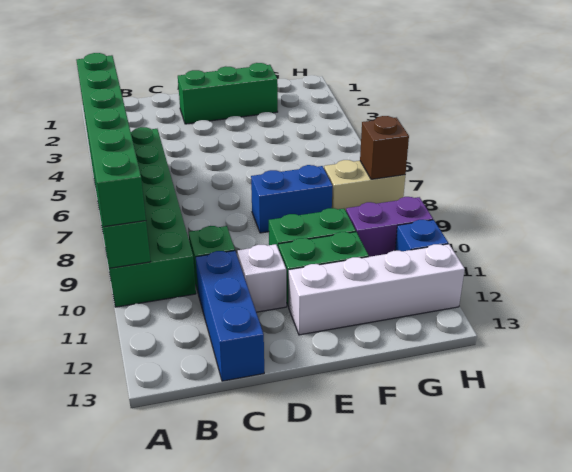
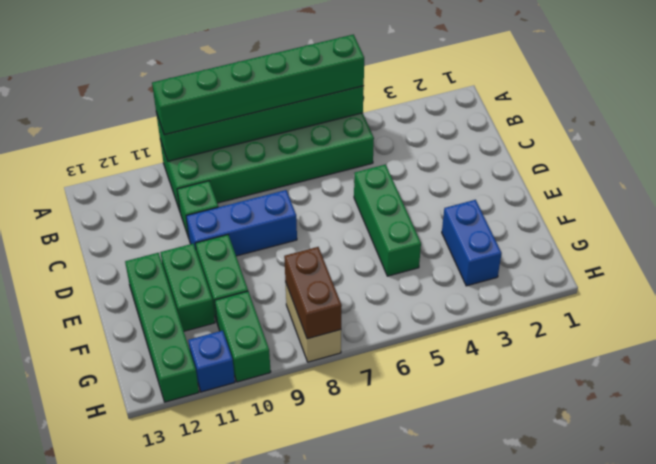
blue 1x3 brick [196,251,264,381] -> blue 1x3 brick moved to [186,190,297,256]
green 1x3 brick [178,63,278,124] -> green 1x3 brick moved to [354,165,421,276]
white 1x1 brick [237,244,286,312] -> none
blue 1x2 brick [251,165,333,233] -> blue 1x2 brick moved to [442,200,502,286]
white 1x4 brick [289,244,465,335] -> green 1x4 brick [125,253,199,402]
purple 1x2 brick [346,197,433,257] -> green 1x2 brick [215,291,271,382]
brown 1x1 brick [360,116,409,179] -> brown 1x2 brick [284,247,342,339]

